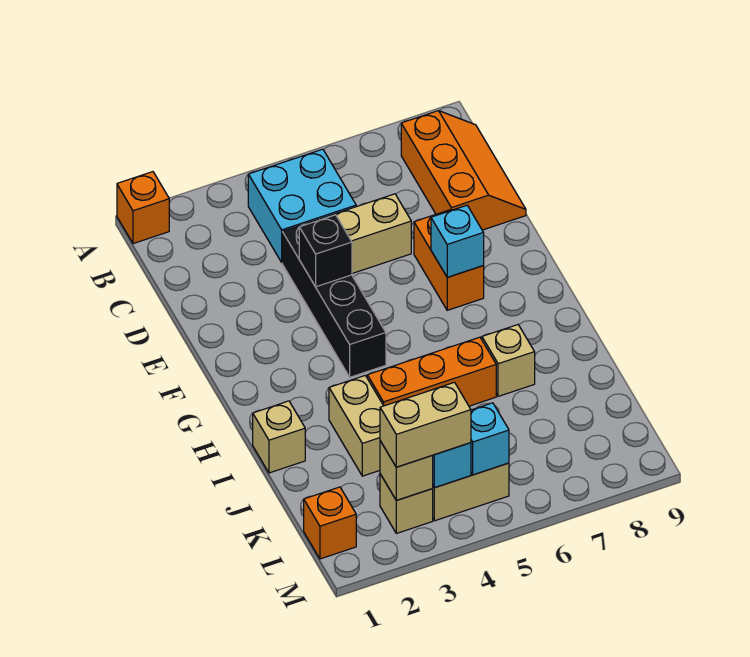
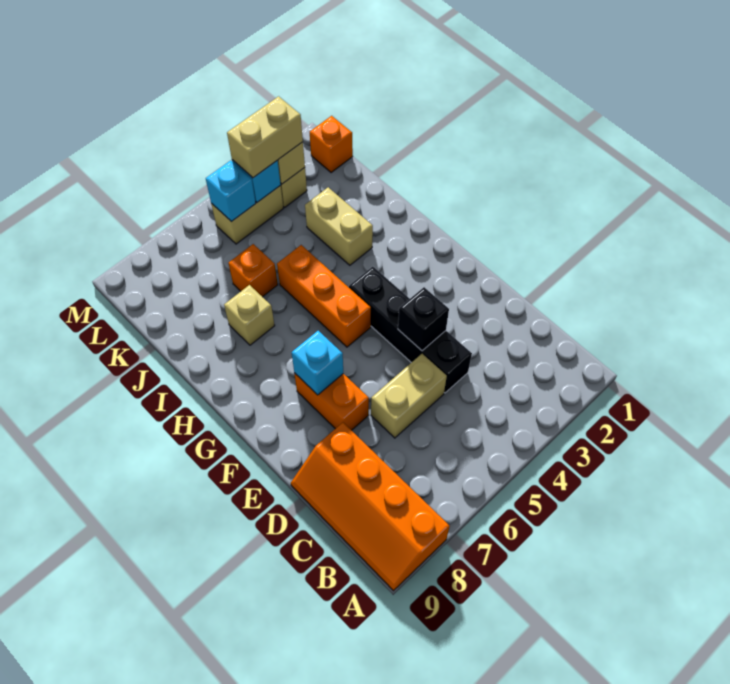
orange 1x1 brick [117,172,169,244] -> orange 1x1 brick moved to [229,244,278,297]
cyan 2x2 brick [248,149,356,262] -> none
orange 2x3 slope [401,111,526,230] -> orange 2x4 slope [291,423,450,591]
tan 1x1 brick [253,401,305,473] -> none
orange 1x3 brick [367,337,496,406] -> orange 1x3 brick turned to [277,245,371,347]

